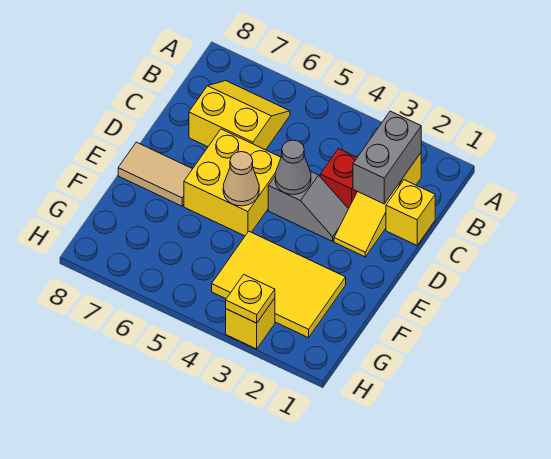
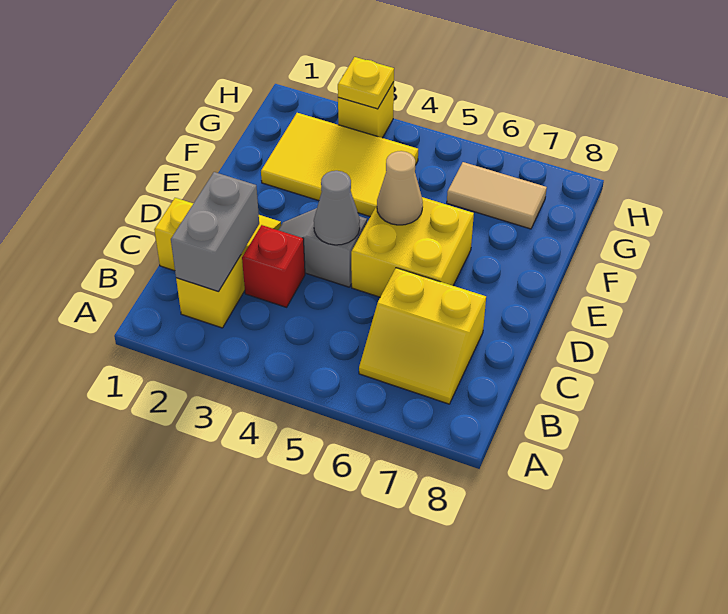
tan 1x2 tile [118,142,192,206] -> tan 1x2 tile moved to [447,162,547,229]

